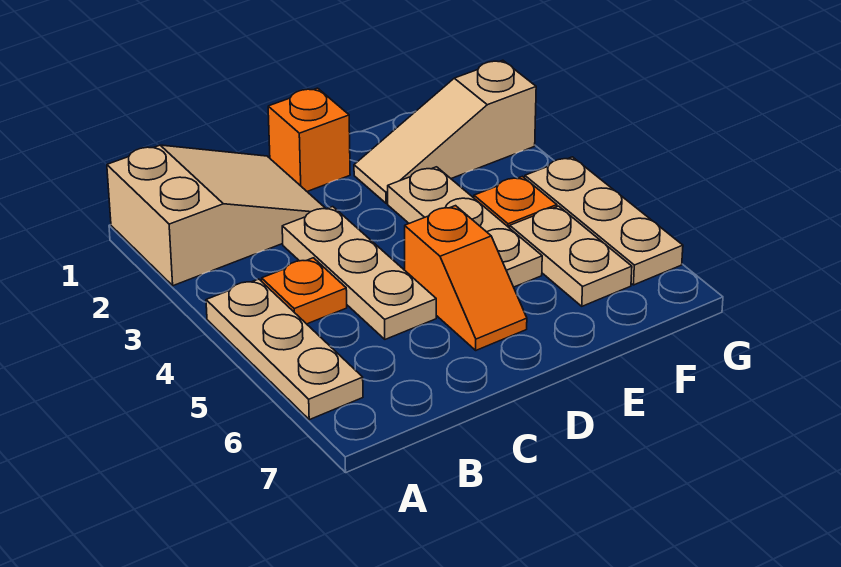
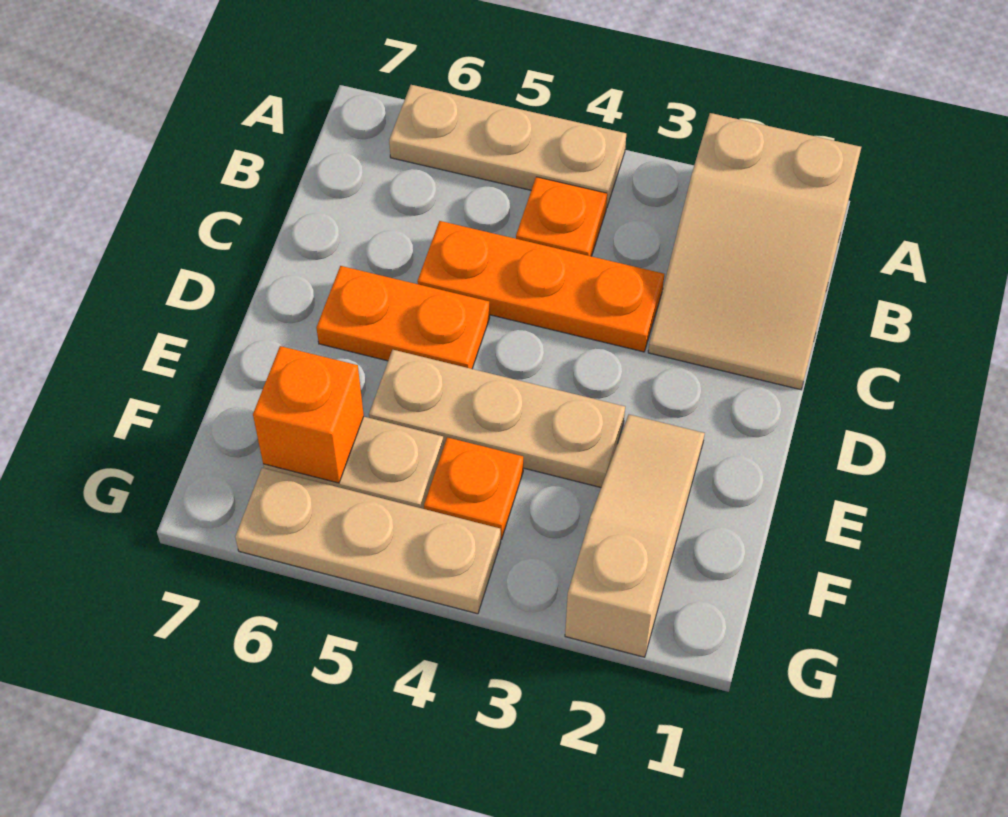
tan 1x3 plate [282,207,436,339] -> orange 1x3 plate [417,221,664,352]
orange 1x1 brick [268,88,350,191] -> orange 1x1 brick moved to [253,346,364,483]
orange 1x2 slope [405,206,527,350] -> orange 1x2 plate [316,266,490,369]

